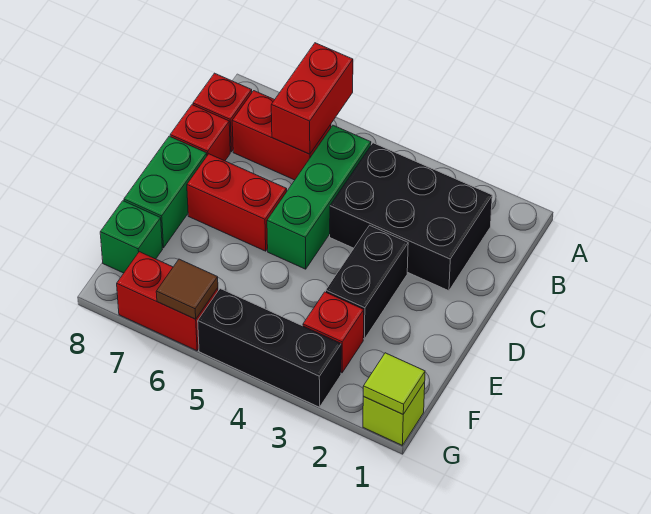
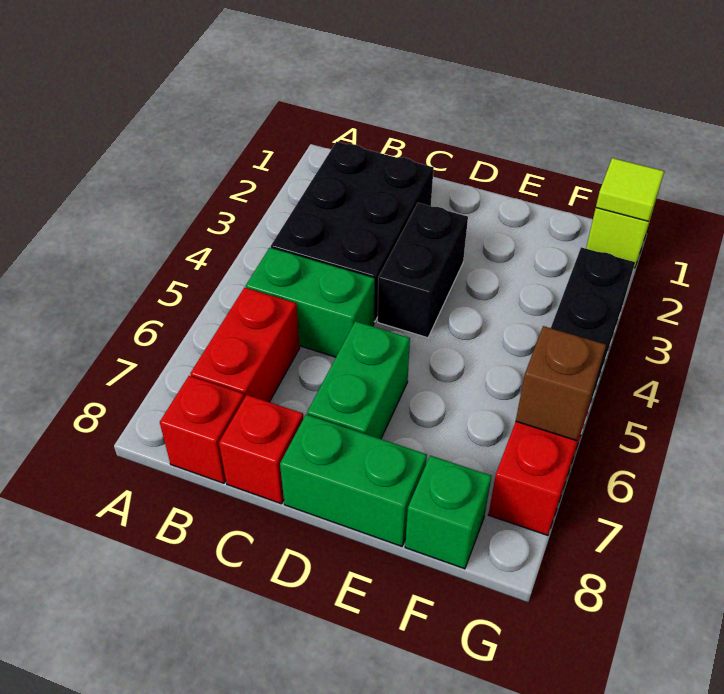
red 1x2 brick [271,43,353,154] -> none
green 1x3 brick [267,125,371,269] -> green 1x2 brick [246,248,375,357]
black 1x2 brick [326,225,408,339] -> black 1x2 brick turned to [378,203,468,338]
red 1x2 brick [187,154,287,251] -> green 1x2 brick [307,321,410,439]
red 1x1 brick [303,292,364,373] -> none
brown 1x1 tile [156,259,218,319] -> brown 1x1 brick [516,326,606,441]

